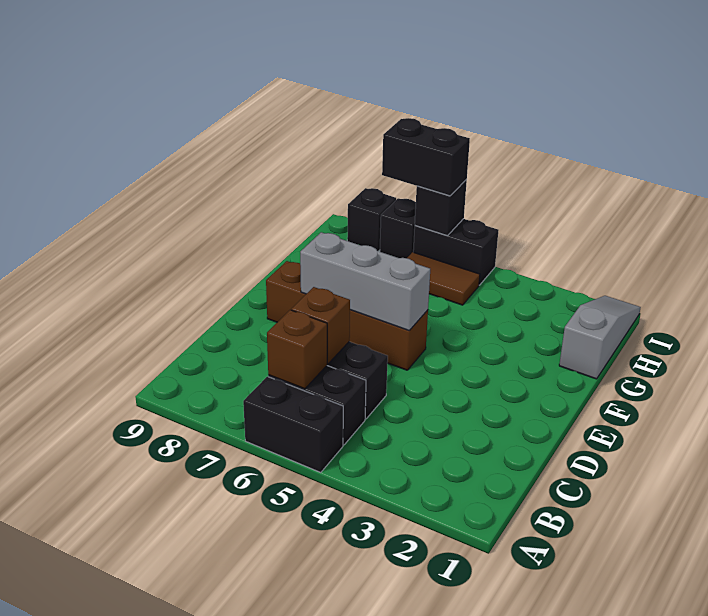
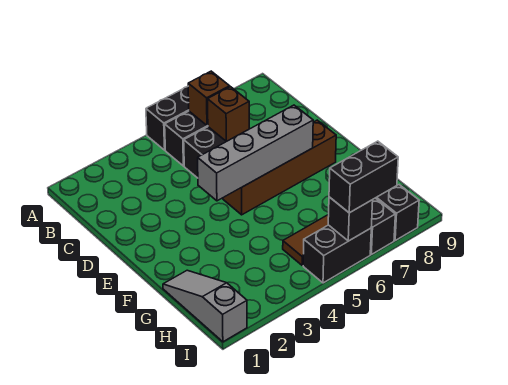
grey 1x3 brick [300,232,430,331] -> grey 1x4 brick [198,105,313,201]
grey 1x3 slope [559,296,641,379] -> grey 1x3 slope turned to [163,270,247,342]

